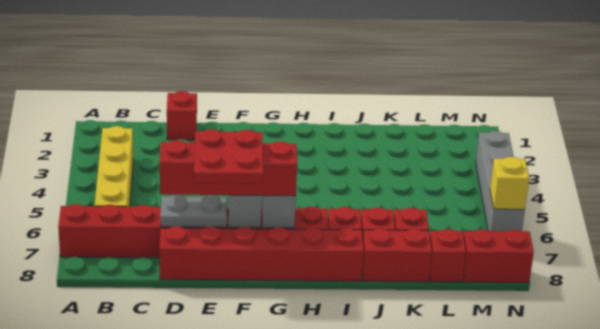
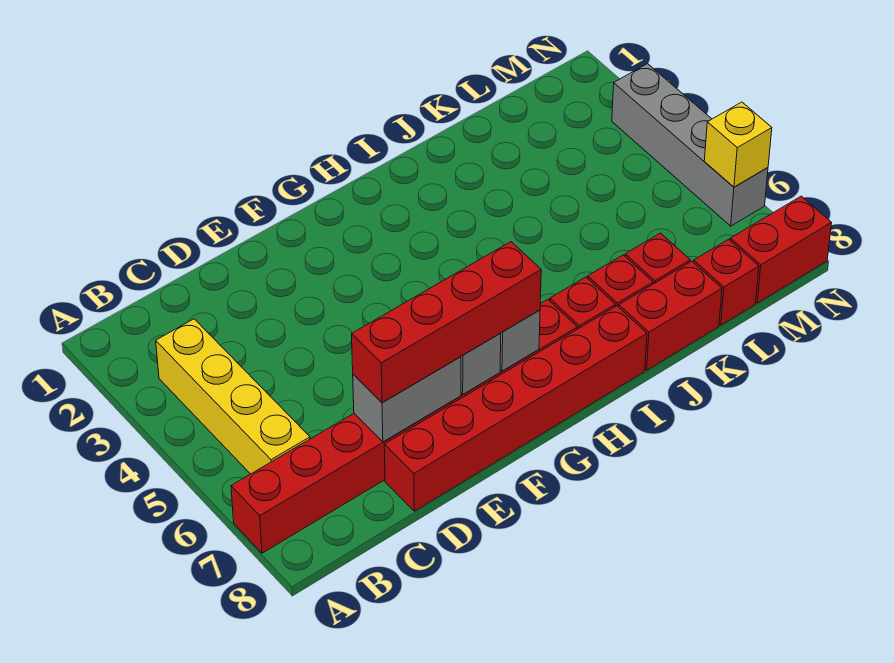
red 1x1 brick [167,91,197,140] -> none
grey 1x2 plate [160,195,227,227] -> grey 1x2 brick [353,357,461,442]
red 2x2 plate [194,129,263,184] -> none

